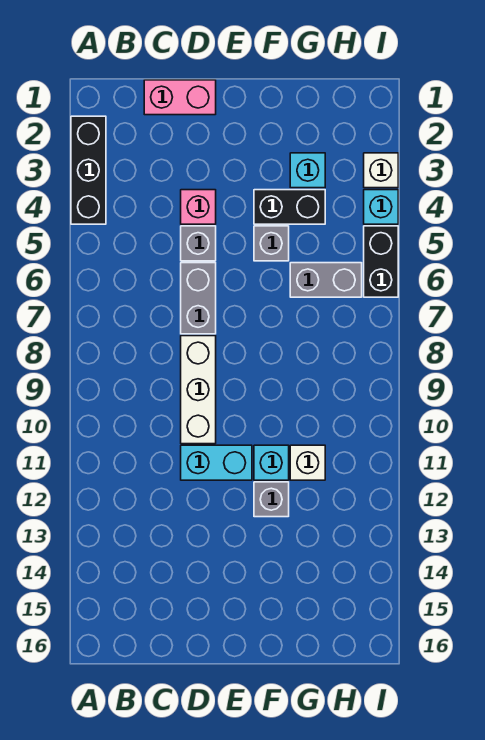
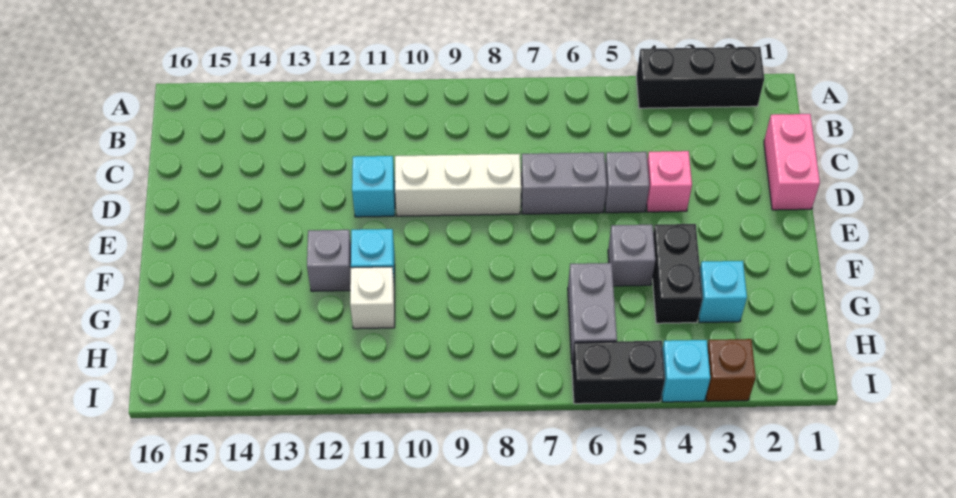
cyan 1x2 brick [181,445,252,480] -> cyan 1x1 brick [352,156,395,217]
white 1x1 brick [364,153,398,188] -> brown 1x1 brick [706,339,756,401]

